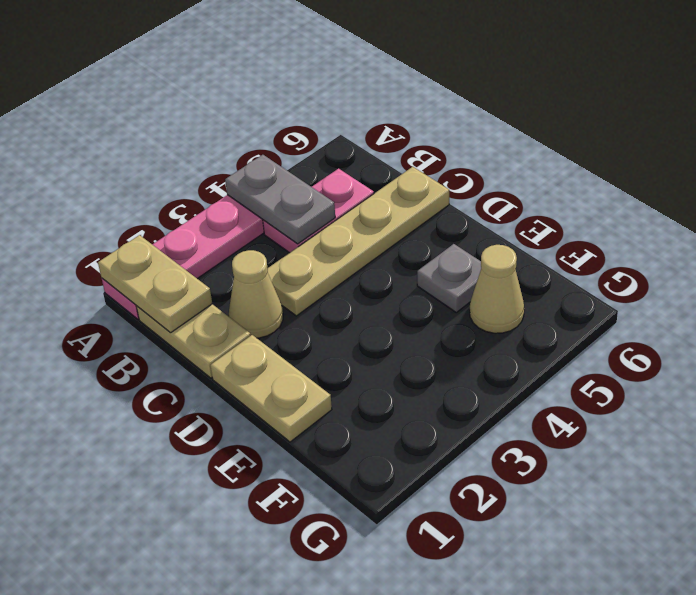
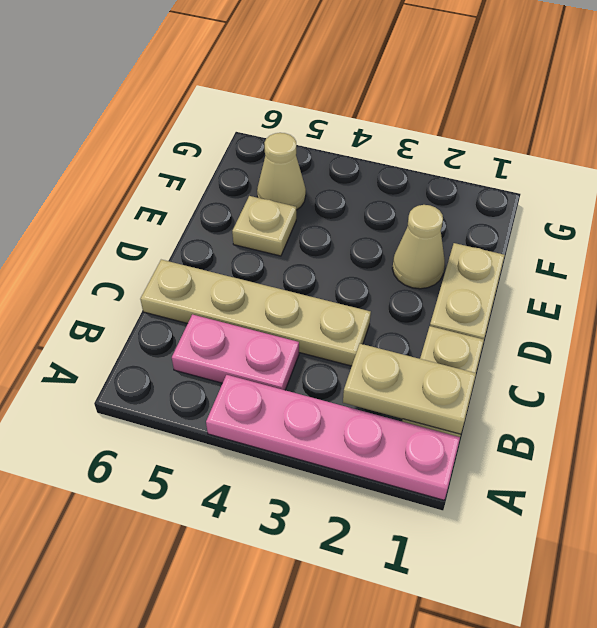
tan 1x2 plate [98,235,212,333] -> tan 1x2 plate turned to [343,344,476,434]
grey 1x2 plate [225,155,335,244] -> none
tan 1x1 cone [229,250,283,338] -> tan 1x1 cone moved to [392,205,445,289]
grey 1x1 plate [417,244,481,312] -> tan 1x1 plate [232,196,296,256]

